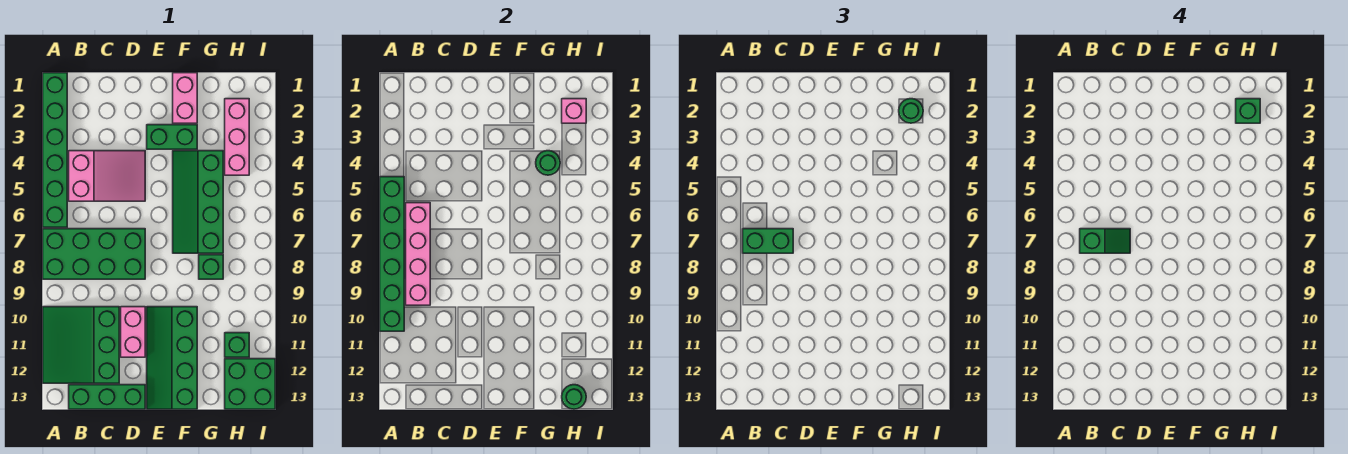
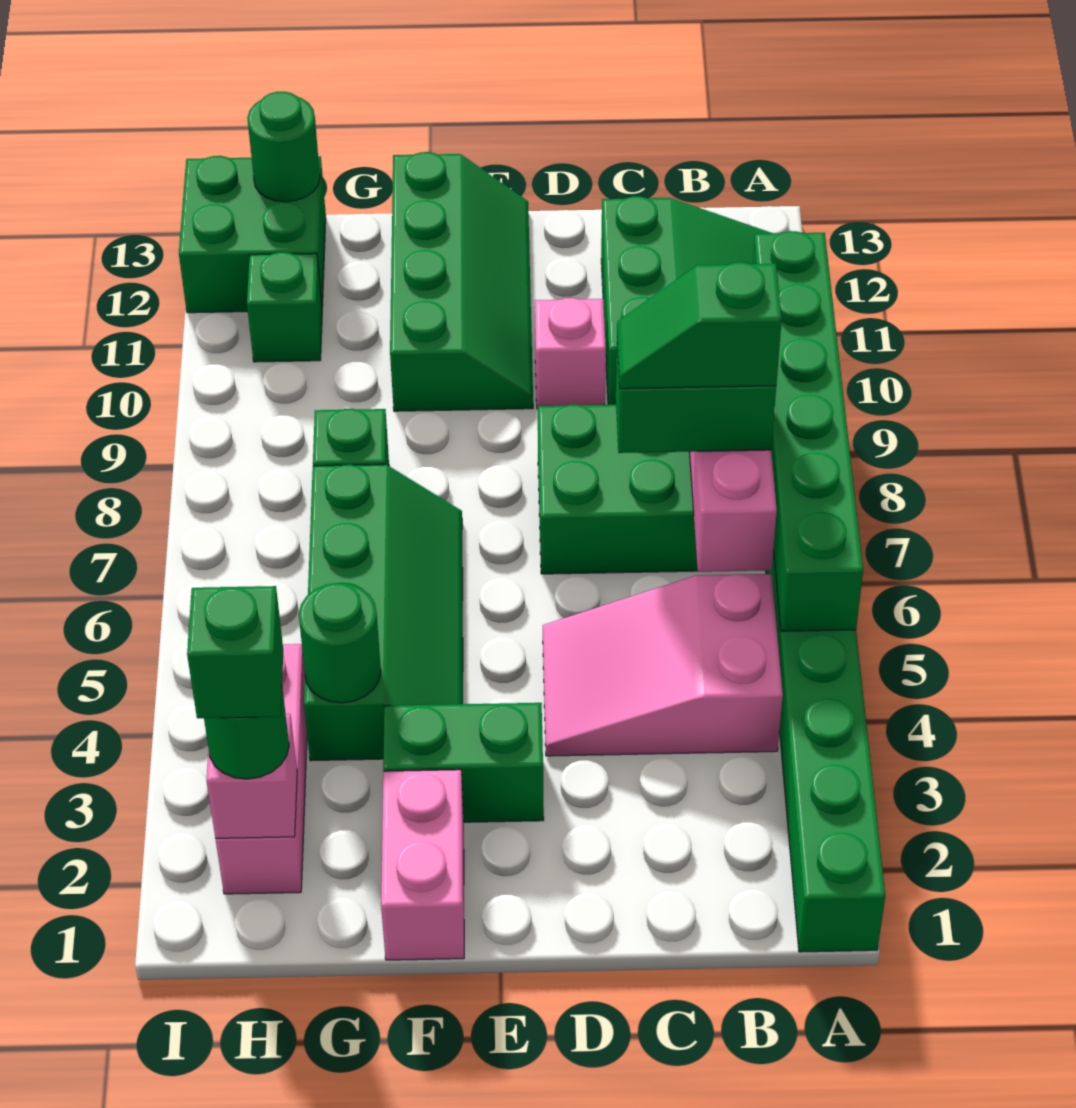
green 1x3 brick [69,385,145,409] -> none
pink 1x2 brick [121,307,145,357] -> pink 1x1 brick [535,298,606,409]

